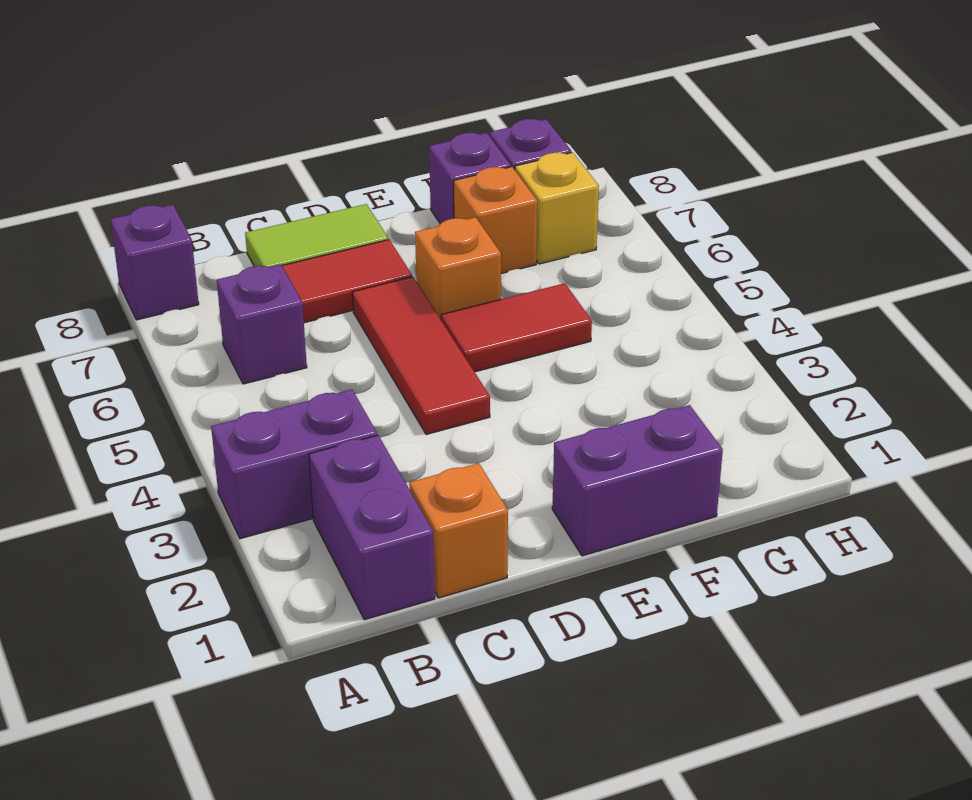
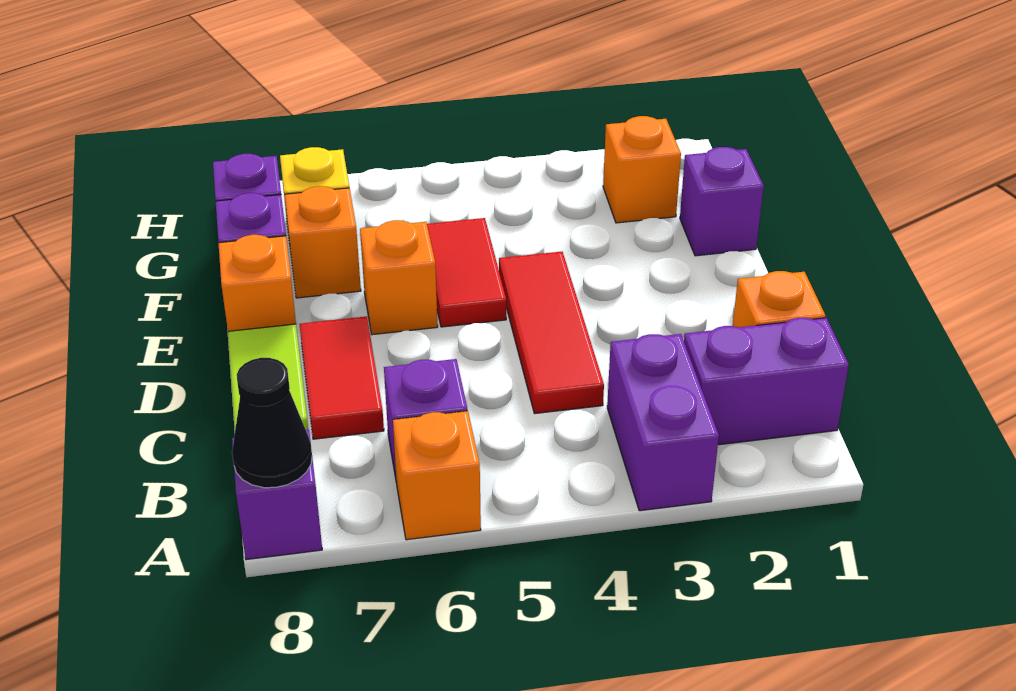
none -> orange 1x1 brick [393,411,481,540]
none -> black 1x1 cone [232,358,312,488]
red 1x3 tile [352,277,490,435] -> red 1x3 tile turned to [499,252,604,413]
purple 1x2 brick [552,405,723,556] -> purple 1x1 brick [680,147,764,256]
none -> orange 1x1 brick [218,235,296,331]
none -> orange 1x1 brick [603,116,681,223]

